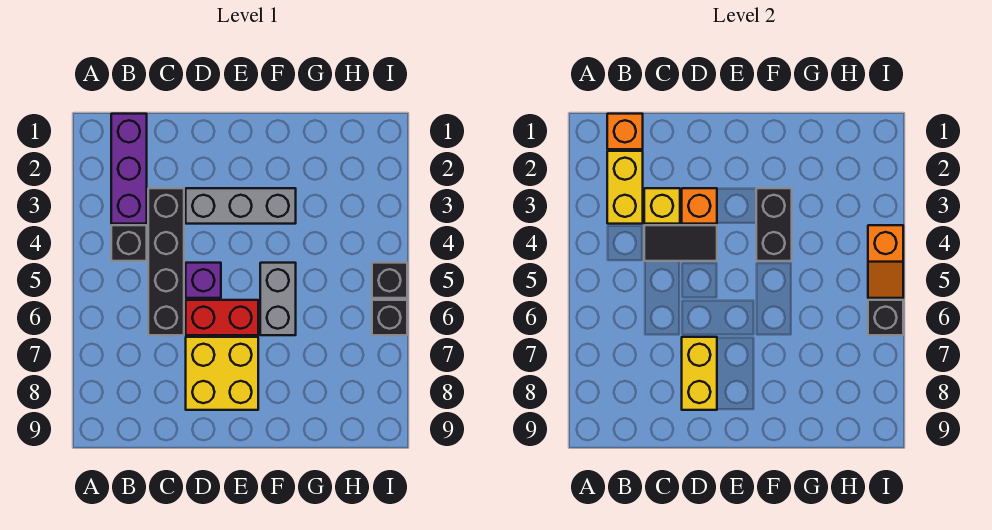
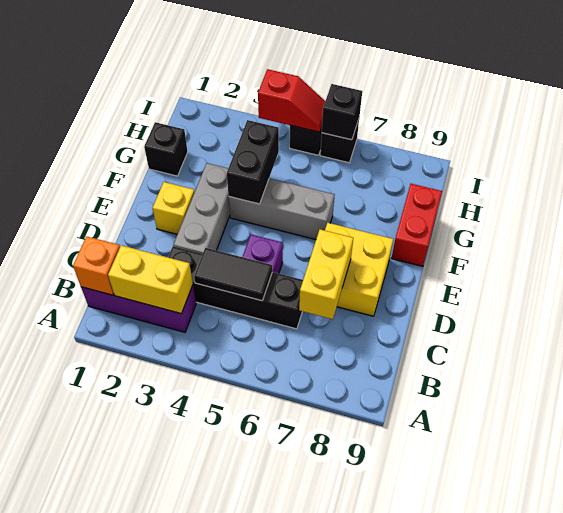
black 1x1 brick [111,225,147,261] -> black 1x1 brick moved to [144,122,188,176]
yellow 1x1 brick [644,188,680,224] -> yellow 1x1 brick moved to [153,182,195,234]
black 1x2 tile [644,225,717,261] -> black 1x2 tile turned to [194,248,272,301]
orange 1x1 brick [682,188,717,224] -> none
red 1x2 brick [186,300,258,335] -> red 1x2 brick moved to [392,184,442,266]
yellow 1x2 brick [682,337,717,410] -> yellow 1x2 brick turned to [299,229,353,319]
black 1x2 brick [756,188,792,261] -> black 1x2 brick turned to [227,120,279,204]
grey 1x2 brick [260,263,296,335] -> grey 1x3 brick [229,178,335,240]
orange 1x2 slope [868,225,903,298] -> red 1x2 slope [258,69,325,132]

